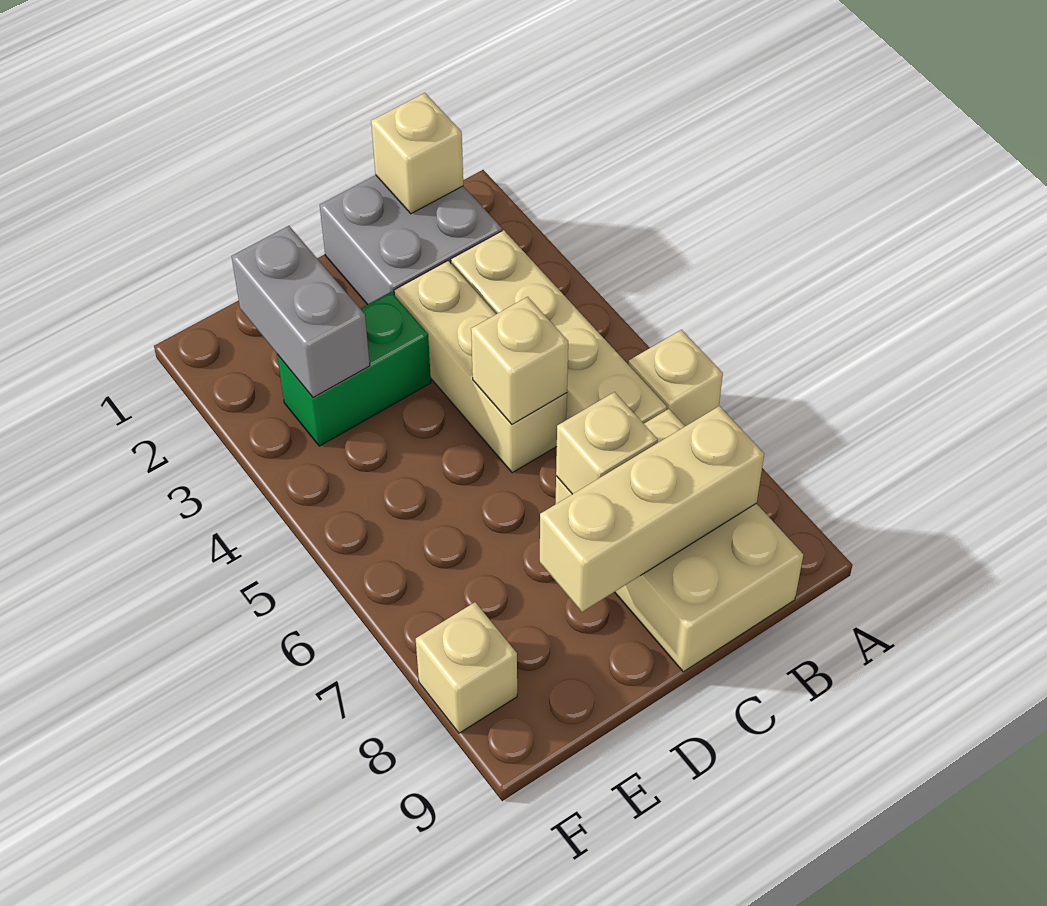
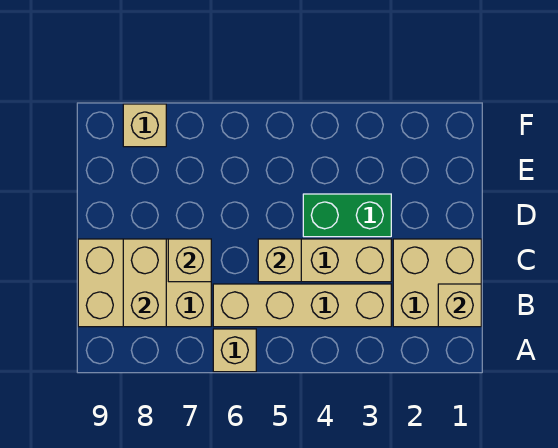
grey 2x2 brick [320,175,502,305] -> tan 2x2 brick [393,239,481,327]
tan 1x3 brick [540,406,764,612] -> tan 1x2 brick [123,239,166,327]
green 1x2 brick [277,292,431,446] -> green 1x2 brick turned to [303,194,391,237]
grey 1x2 brick [232,226,370,397] -> none

